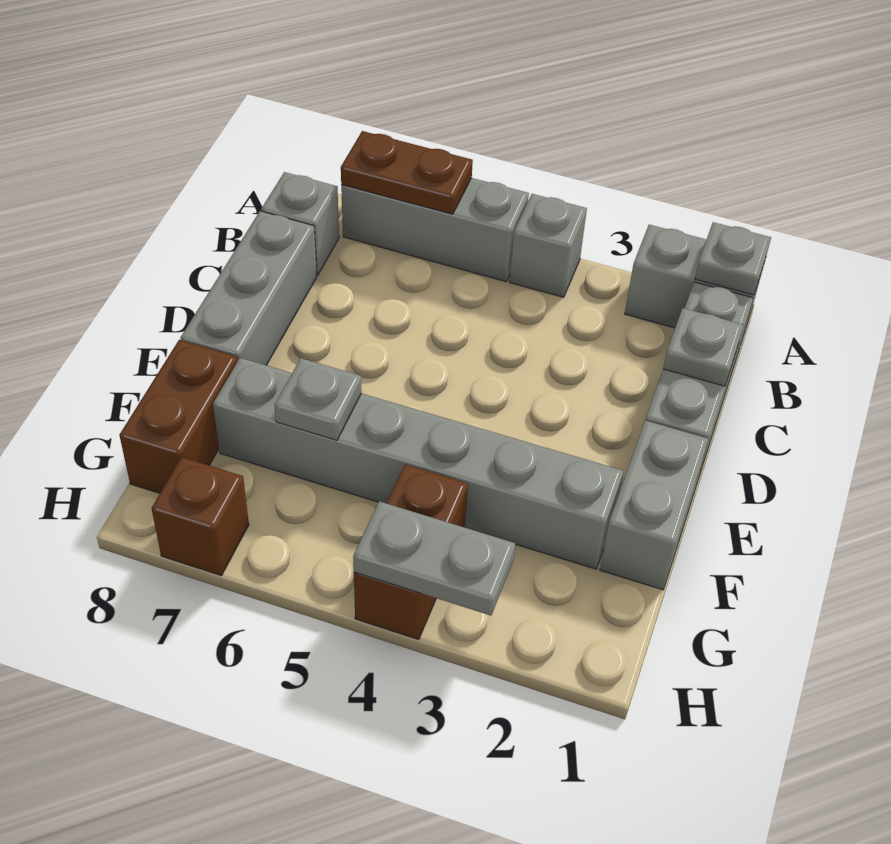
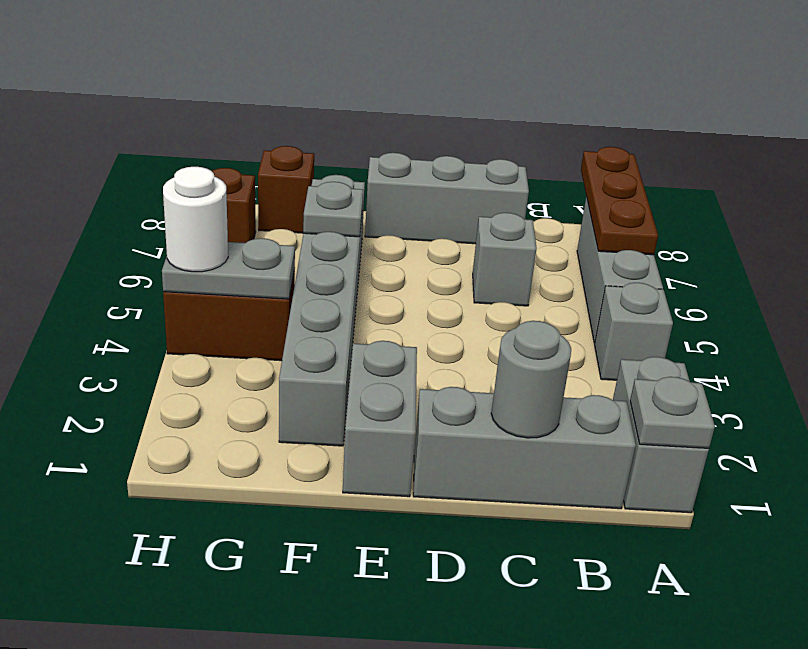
brown 1x2 plate [341,131,473,214] -> brown 1x3 plate [581,147,658,255]
grey 1x1 brick [261,172,339,275] -> grey 1x1 brick moved to [473,213,537,306]
grey 1x1 plate [663,308,743,386] -> grey 1x1 round brick [491,321,571,438]
grey 1x2 brick [600,421,708,590] -> grey 1x2 brick turned to [343,341,417,497]
brown 1x2 brick [119,340,237,493] -> brown 1x1 brick [258,146,314,233]
grey 1x2 plate [353,501,515,616] -> grey 1x2 plate turned to [162,238,295,299]
none -> white 1x1 round brick [163,167,228,272]

